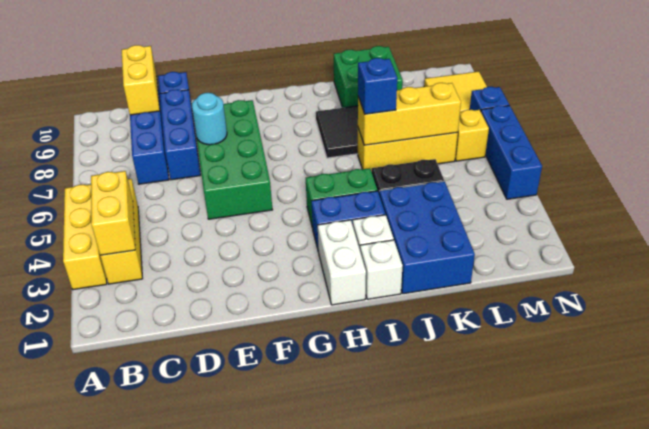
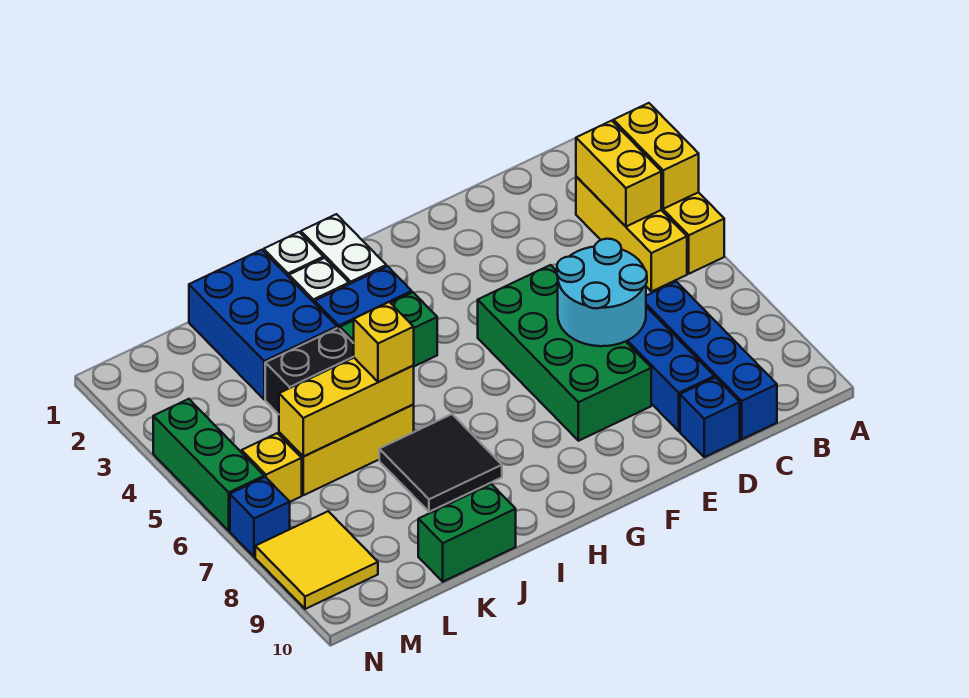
yellow 1x2 brick [122,45,160,115] -> yellow 1x2 brick moved to [613,103,699,209]
cyan 1x1 round brick [192,93,227,145] -> cyan 2x2 round brick [557,239,647,346]
blue 1x1 brick [358,58,397,114] -> yellow 1x1 brick [354,302,414,382]
green 2x2 brick [334,46,403,108] -> green 1x2 brick [418,484,516,582]
blue 1x3 brick [481,105,542,199] -> green 1x3 brick [153,399,264,531]

